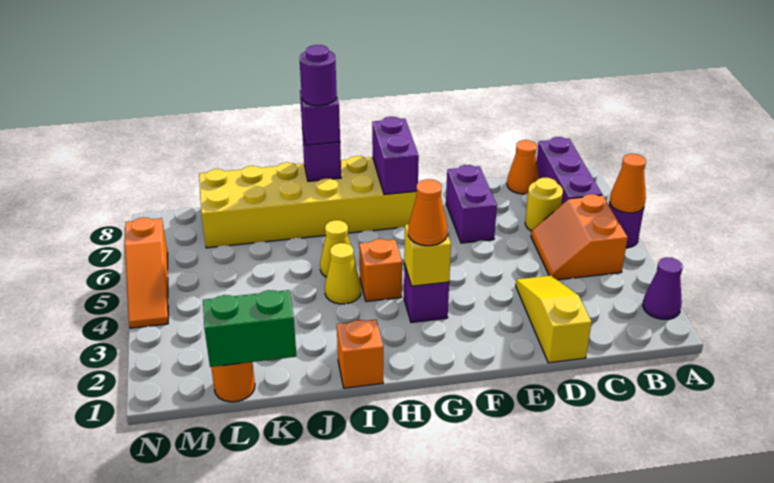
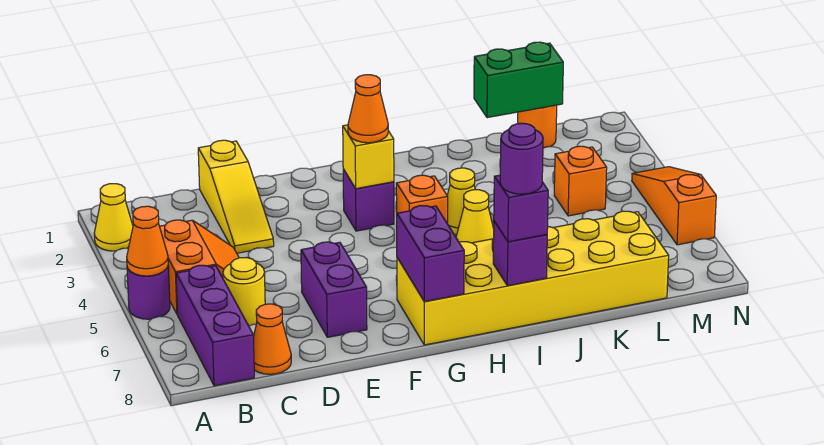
purple 1x1 cone [643,257,683,319] -> yellow 1x1 cone [94,184,133,251]
orange 1x1 brick [337,320,383,388] -> orange 1x1 brick moved to [554,146,607,216]

